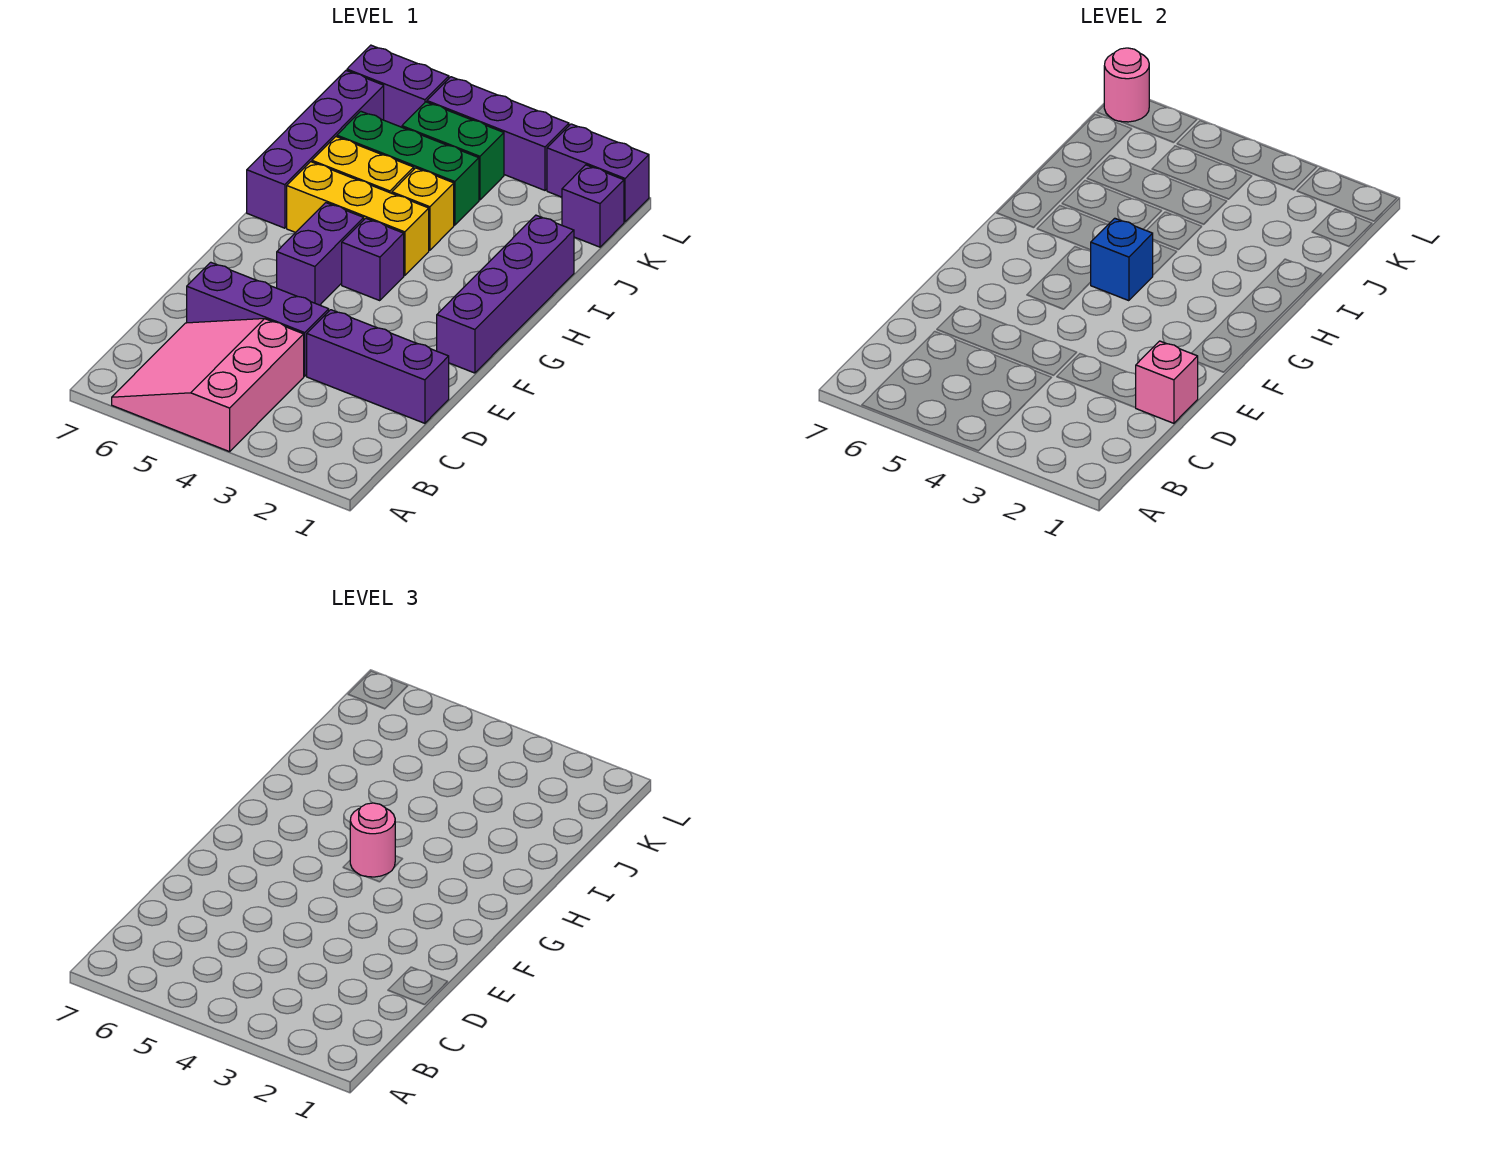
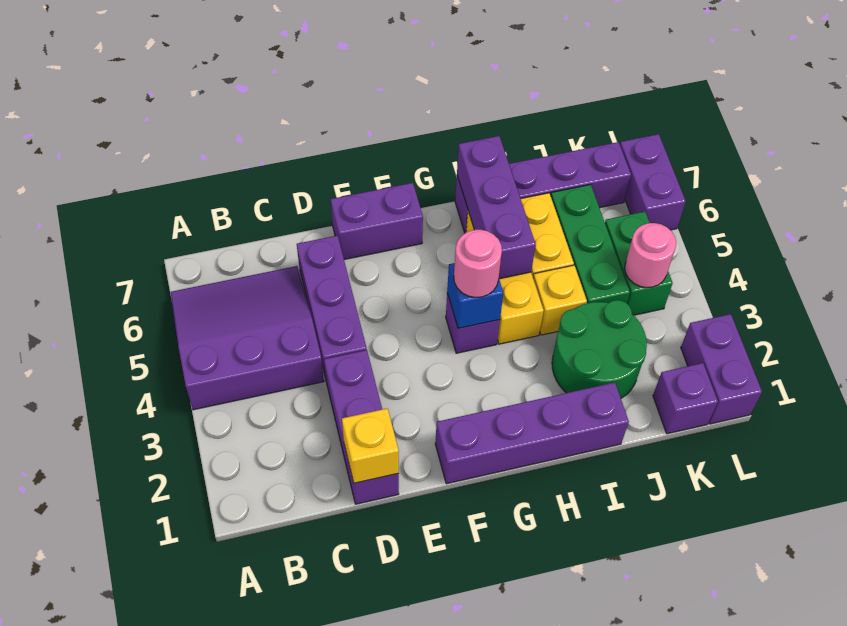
pink 3x3 slope [112,319,304,452] -> purple 3x3 slope [171,266,324,410]
pink 1x1 brick [1136,341,1198,423] -> yellow 1x1 brick [342,408,399,483]
purple 1x2 brick [277,203,364,305] -> purple 1x2 brick moved to [331,183,423,259]
none -> green 2x2 round brick [552,300,647,398]
purple 1x3 brick [427,77,569,190] -> purple 1x3 brick moved to [457,136,536,279]
pink 1x1 round brick [1104,48,1149,122] -> pink 1x1 round brick moved to [625,223,676,288]

